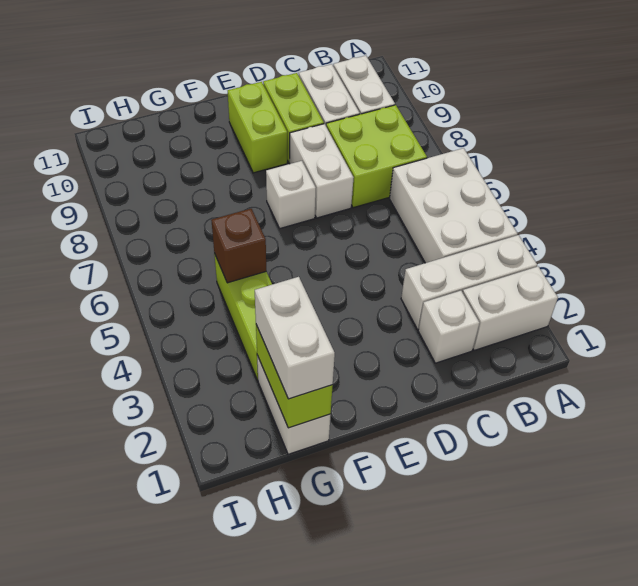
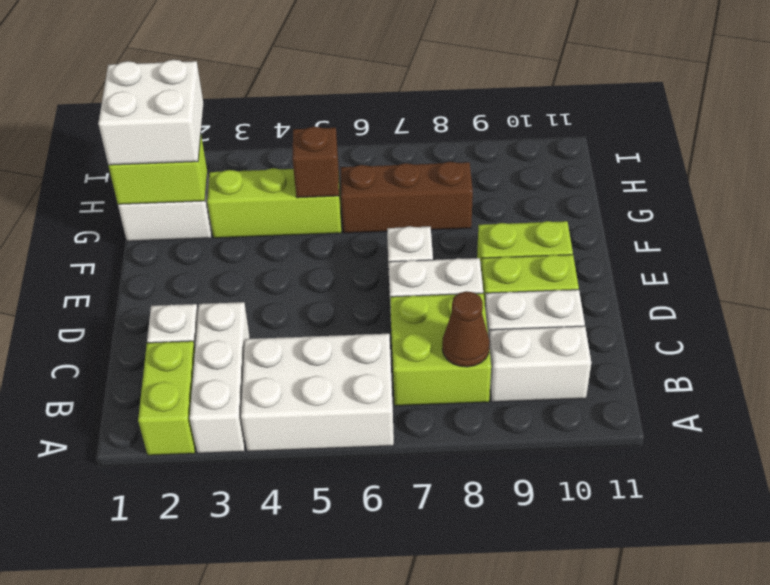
white 1x2 brick [463,267,558,350] -> lime 1x2 brick [138,341,196,455]
none -> brown 1x1 cone [442,291,490,367]
white 1x2 brick [255,277,335,399] -> white 2x2 brick [98,60,203,165]
none -> brown 1x3 brick [341,162,473,233]

